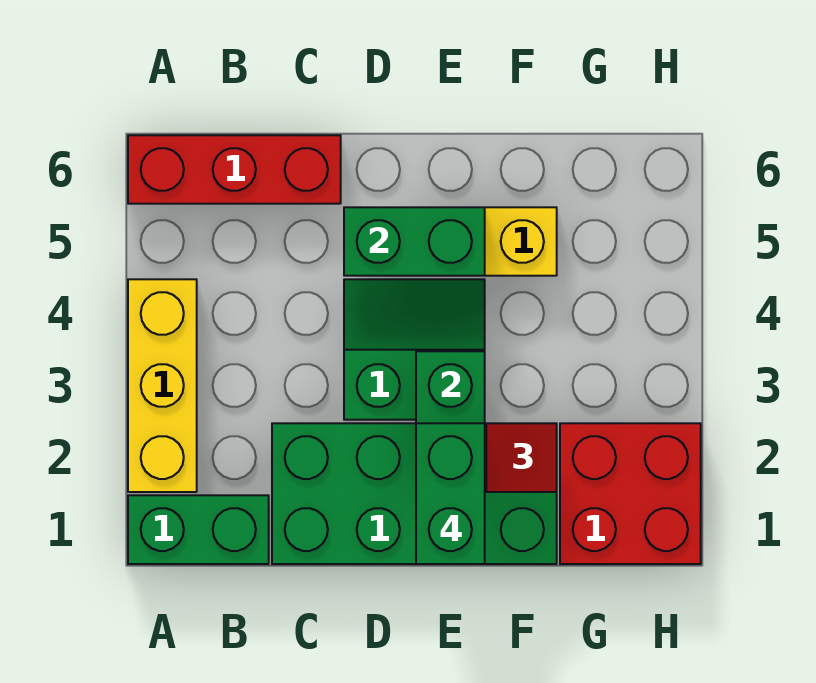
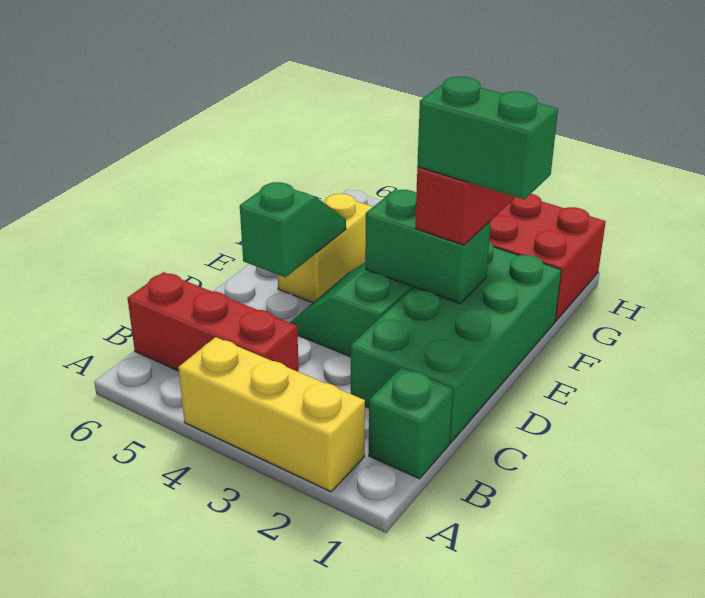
green 1x2 brick [128,495,269,564] -> green 1x1 brick [369,368,453,479]
red 1x3 brick [128,135,341,204] -> red 1x3 brick turned to [128,272,299,372]
green 1x2 brick [344,207,485,276] -> green 1x2 slope [240,182,346,277]

